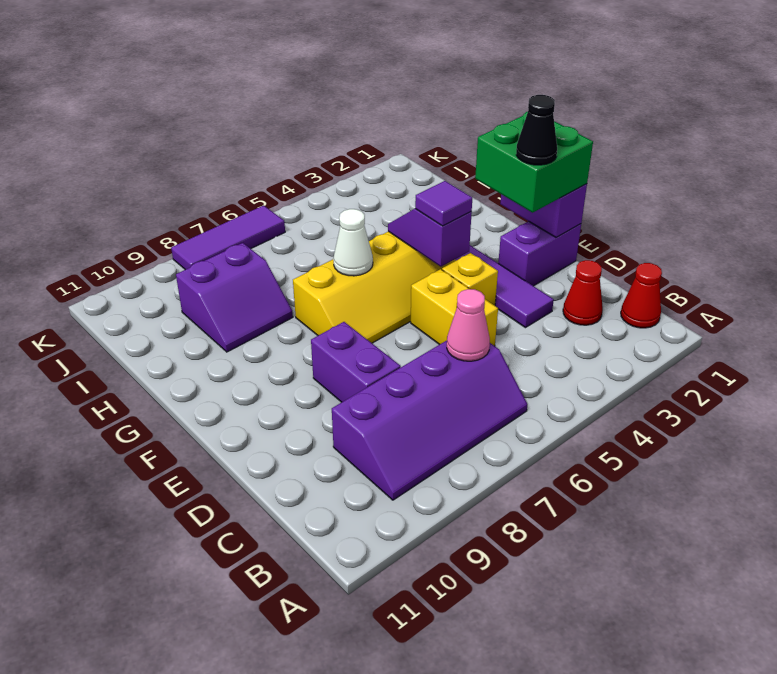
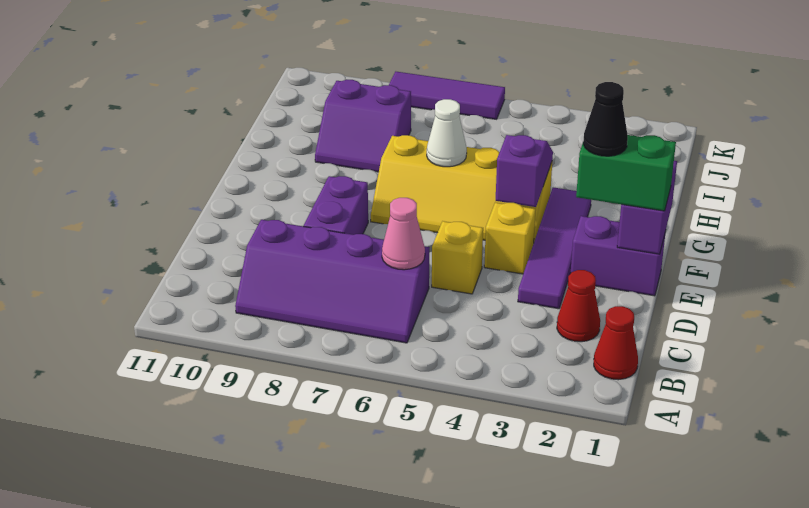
yellow 1x2 brick [411,269,498,346] -> yellow 1x1 brick [432,221,483,294]
green 2x2 brick [475,112,593,213] -> green 1x2 brick [576,135,676,211]
purple 1x1 tile [415,181,472,226] -> none

